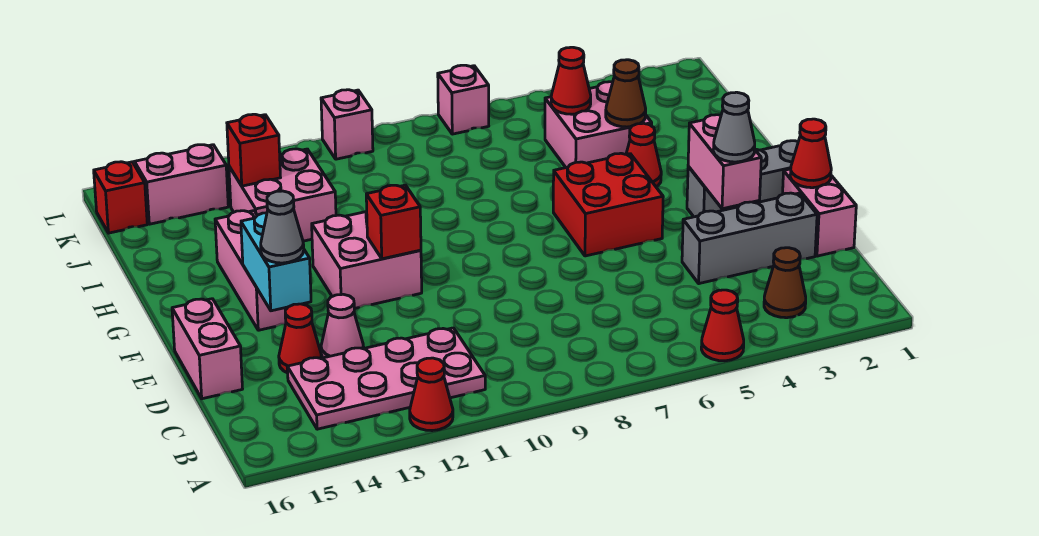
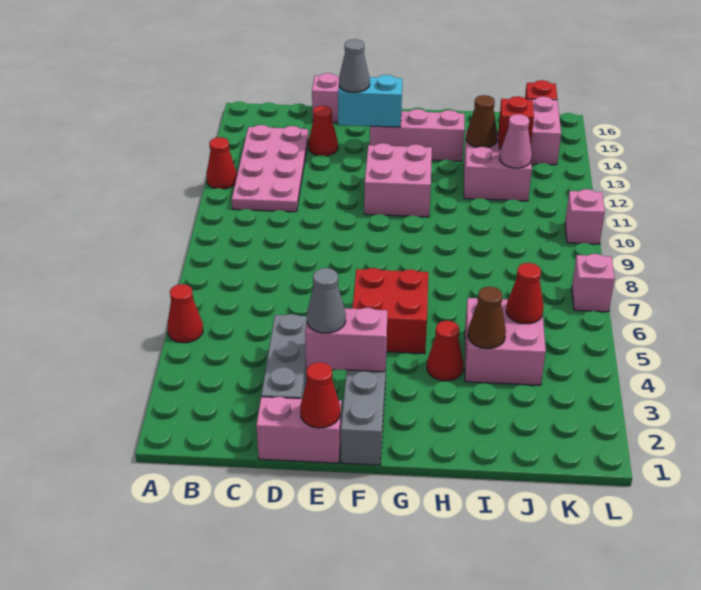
brown 1x1 cone [764,248,806,318] -> brown 1x1 cone moved to [466,95,498,148]
pink 1x1 cone [321,294,364,358] -> pink 1x1 cone moved to [499,114,532,168]
red 1x1 brick [366,185,421,259] -> none

